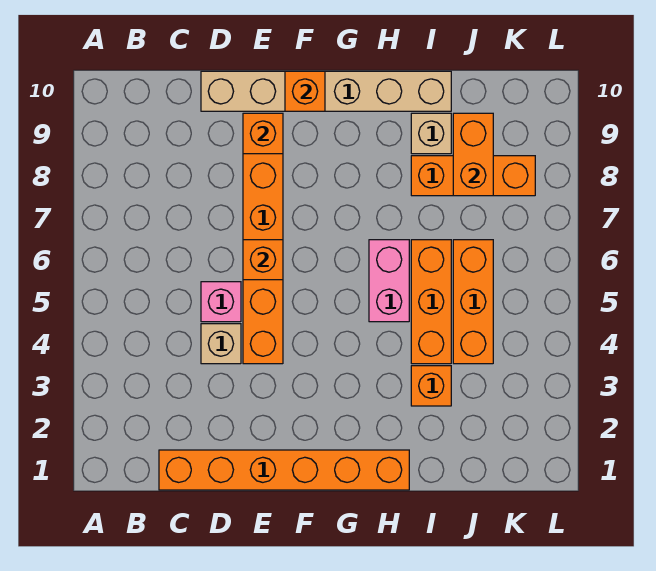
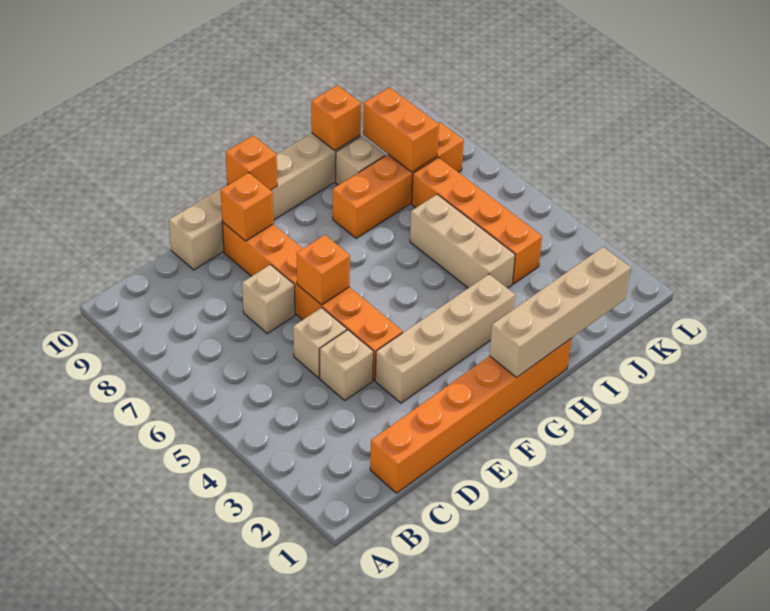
pink 1x1 brick [201,282,241,322] -> tan 1x1 brick [293,308,347,378]
none -> tan 1x1 brick [242,265,295,333]
none -> tan 1x4 brick [375,274,515,403]
none -> tan 1x4 brick [489,247,631,377]
pink 1x2 brick [369,240,409,322] -> none
orange 1x1 brick [411,366,451,406] -> orange 1x1 brick moved to [311,85,361,150]
orange 1x3 brick [411,240,451,364] -> tan 1x3 brick [410,194,515,288]
orange 1x3 brick [411,156,535,196] -> orange 1x4 brick [333,122,464,238]
orange 1x3 brick [453,240,493,364] -> orange 1x4 brick [412,158,542,284]

